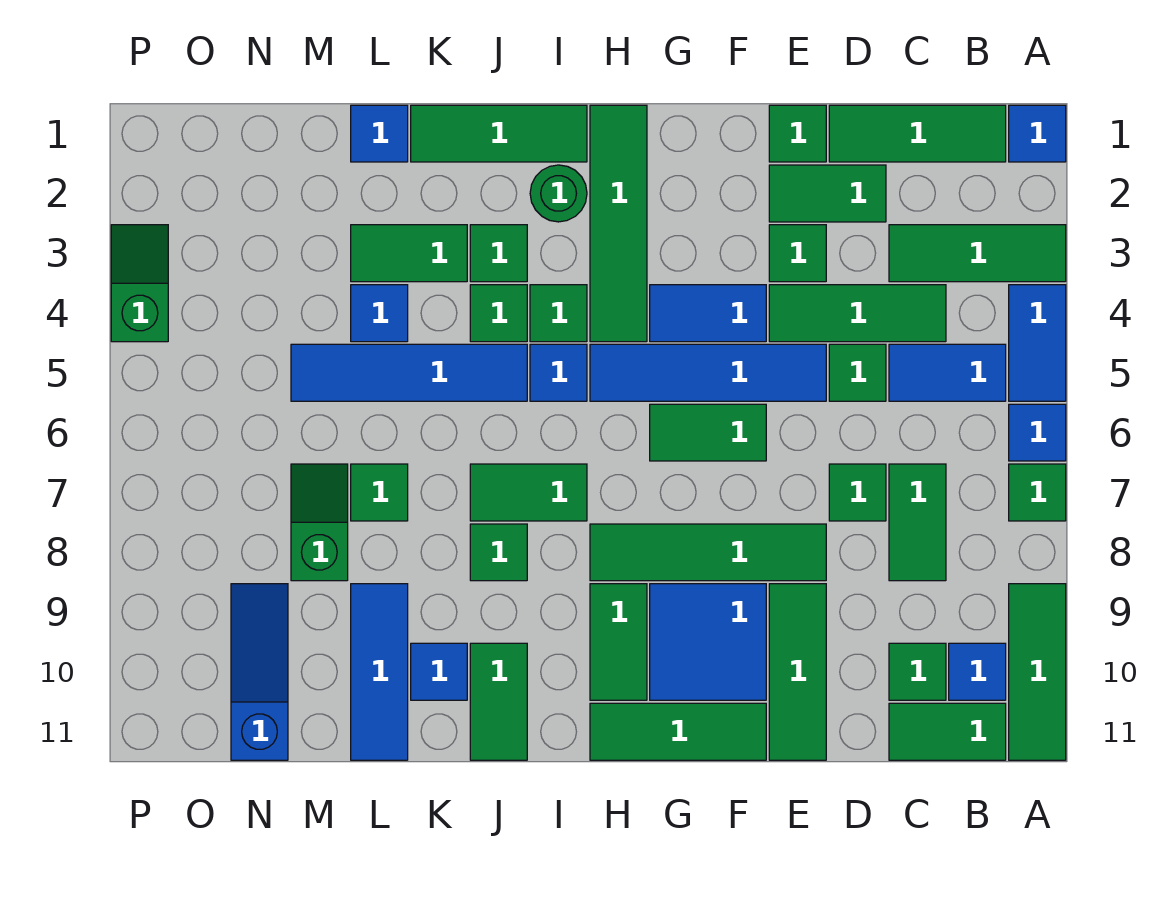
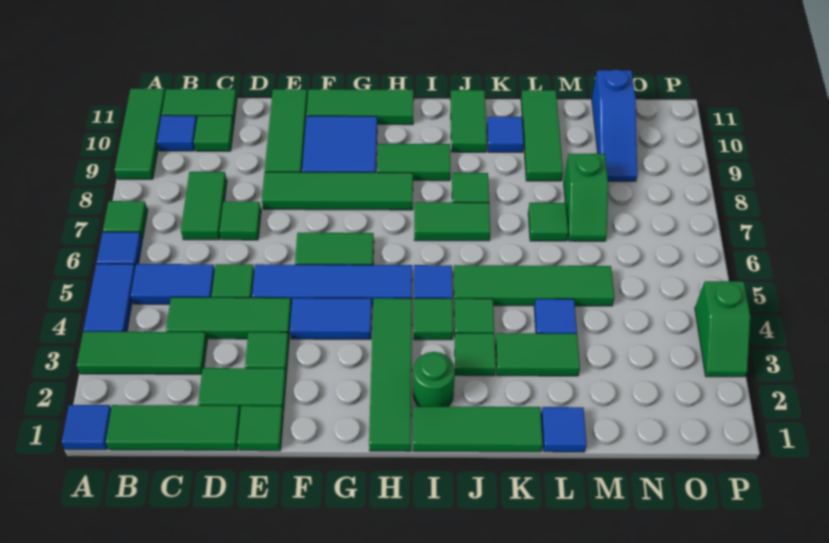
green 1x2 tile [590,584,647,700] -> green 1x2 tile turned to [377,144,450,181]
blue 1x4 tile [291,344,527,401] -> green 1x4 tile [453,265,615,306]
blue 1x3 tile [351,584,408,760] -> green 1x3 tile [521,90,563,181]

